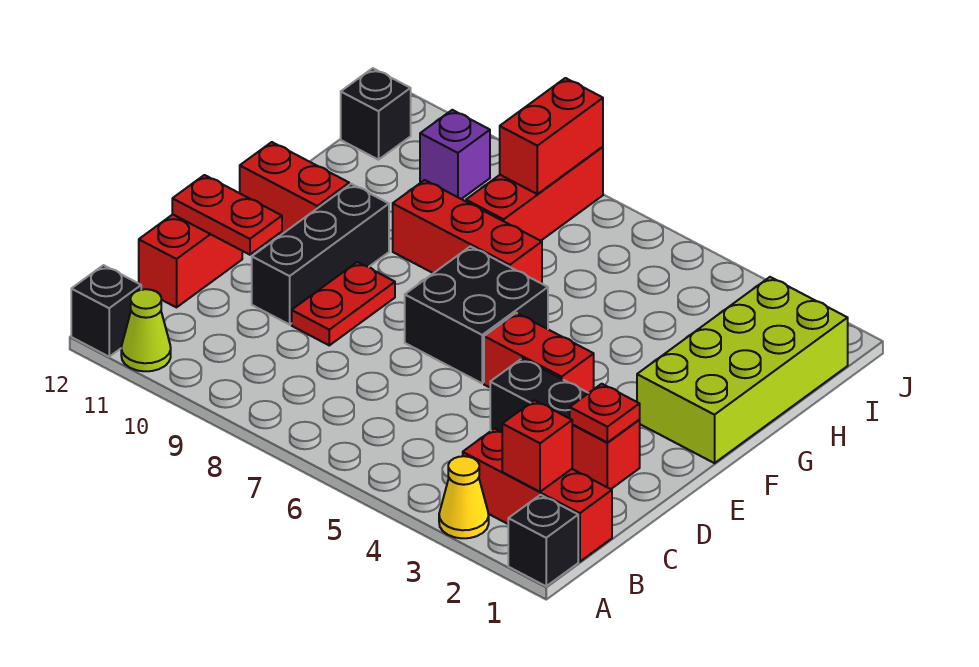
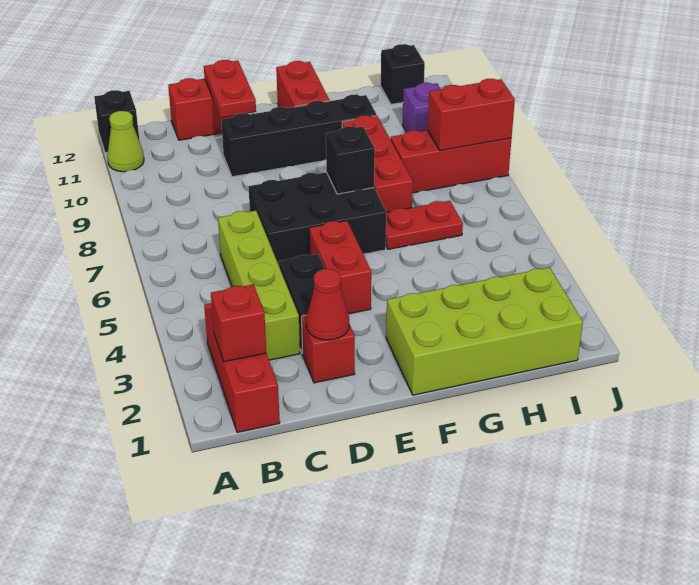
black 1x1 brick [508,495,578,586] -> black 1x1 brick moved to [326,126,375,194]
yellow 1x1 cone [439,456,489,538] -> none
none -> lime 1x4 brick [218,211,300,360]
red 1x1 plate [570,384,640,442] -> red 1x1 cone [306,269,349,340]
red 1x2 plate [292,262,395,345] -> red 1x2 plate moved to [386,201,463,249]
black 1x3 brick [252,184,389,325] -> black 1x4 brick [221,95,377,177]
black 2x2 brick [405,246,548,383] -> black 2x3 brick [248,172,386,265]

